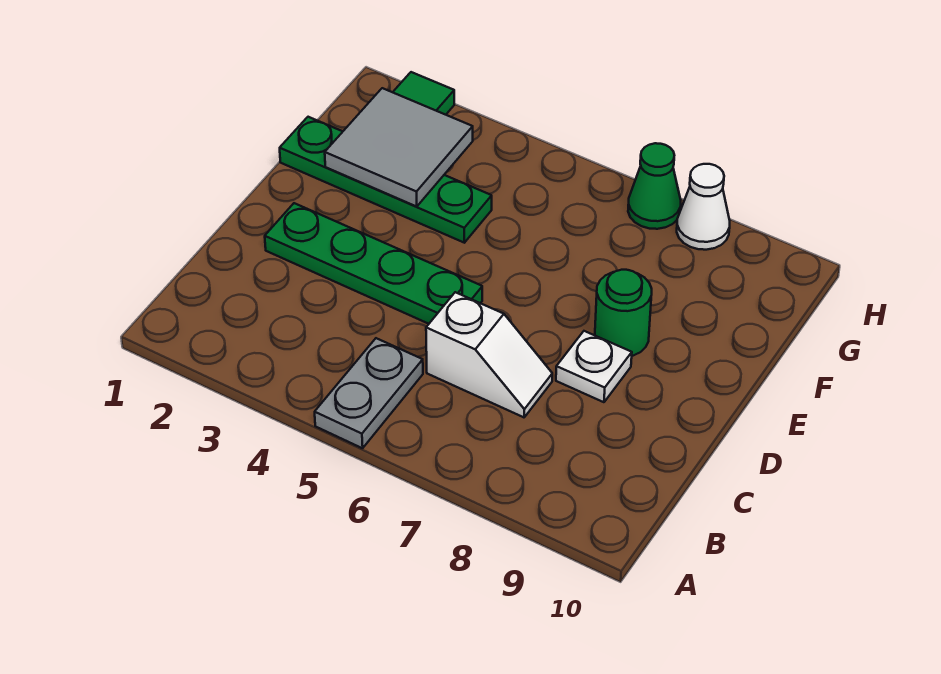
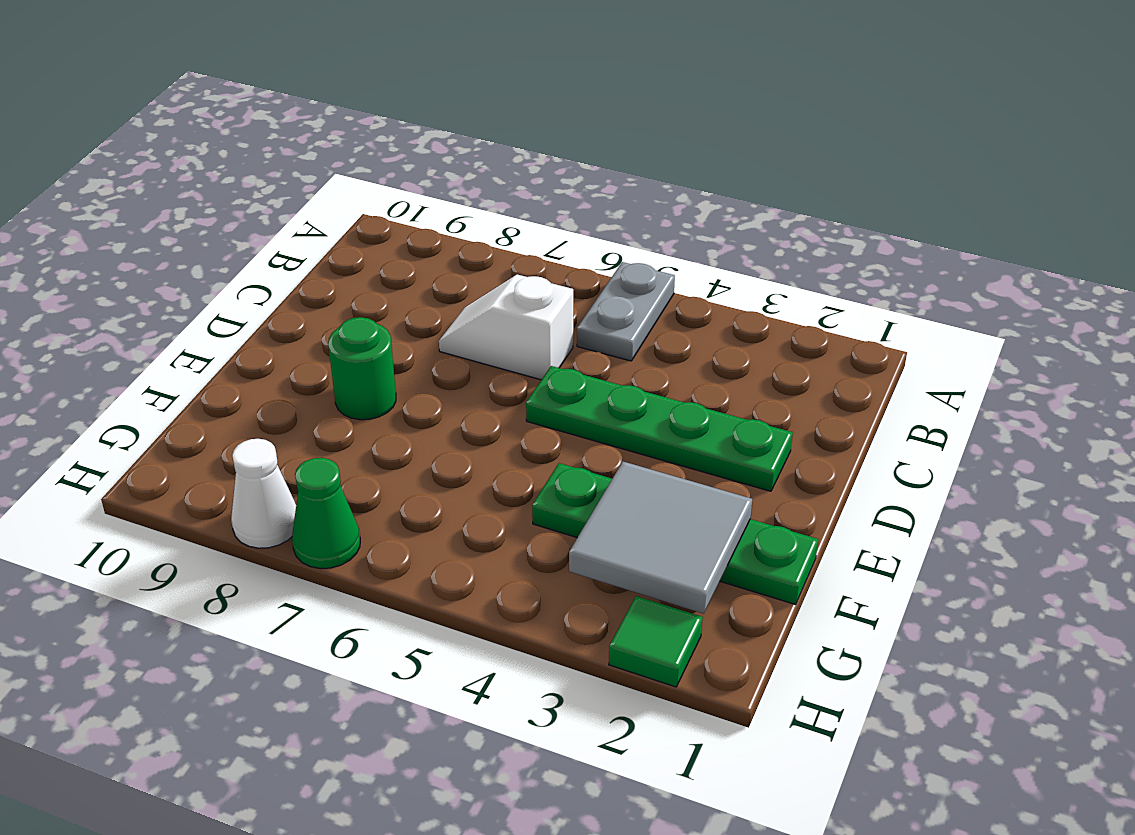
white 1x1 plate [556,331,632,402] -> none

